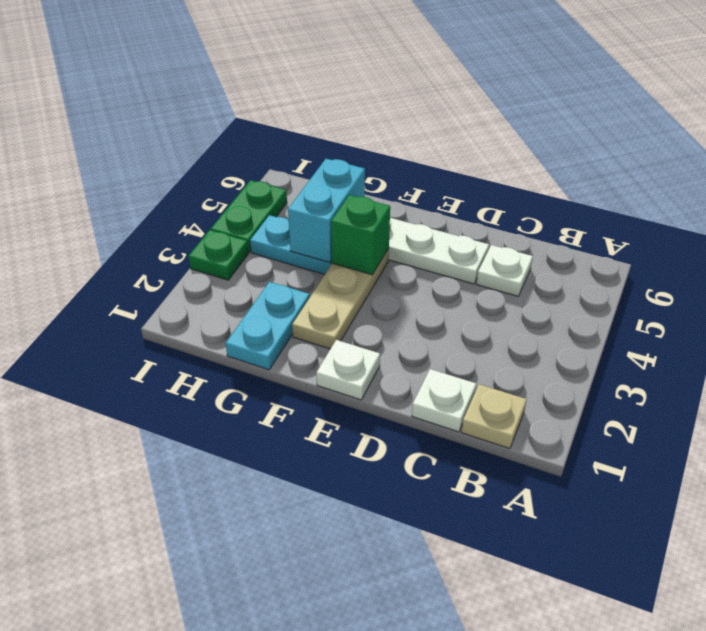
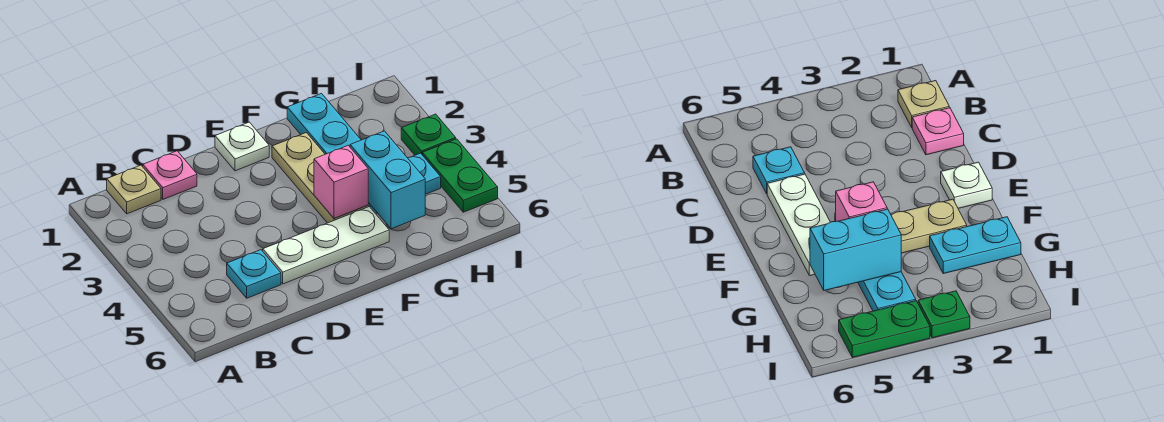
white 1x1 plate [412,369,476,432] -> pink 1x1 plate [143,151,197,199]
white 1x1 plate [477,245,533,296] -> cyan 1x1 plate [227,250,281,298]
green 1x1 brick [331,195,390,275] -> pink 1x1 brick [314,145,368,219]

